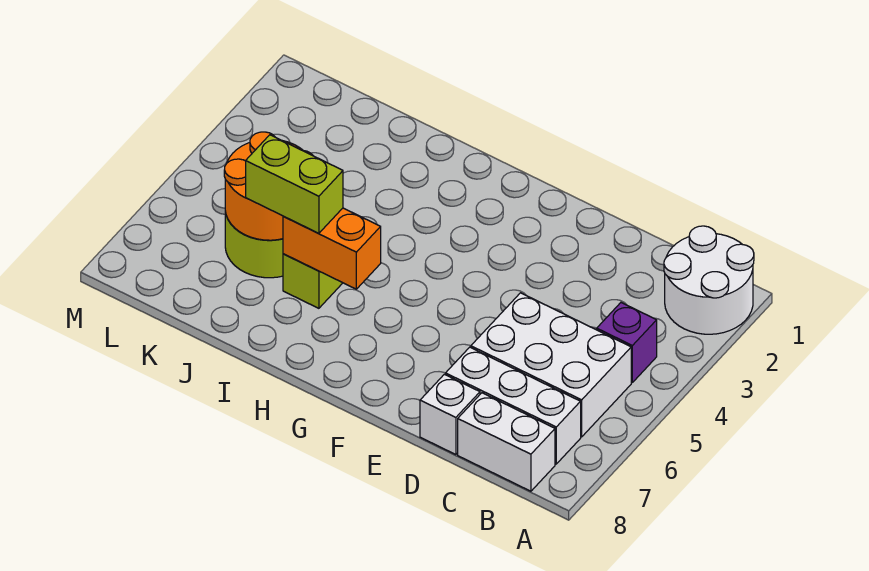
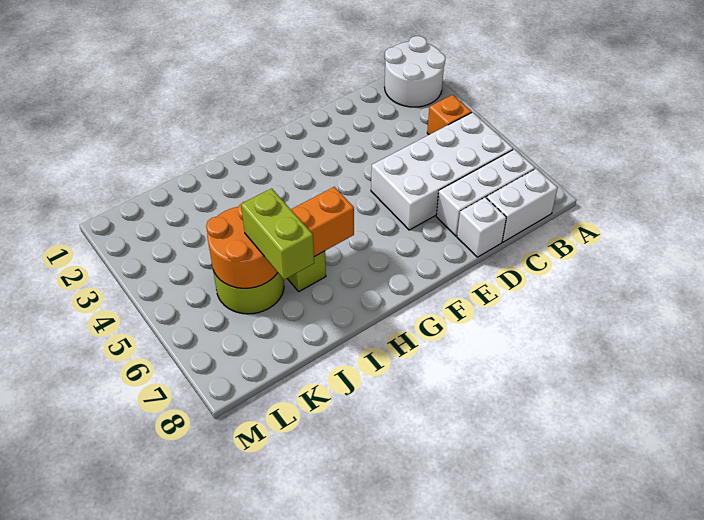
purple 1x1 brick [597,303,657,382] -> orange 1x1 brick [427,95,472,135]
white 2x3 brick [471,293,631,437] -> white 2x4 brick [371,112,513,230]
lime 1x2 brick [246,135,343,233] -> lime 1x2 brick turned to [241,188,314,280]

